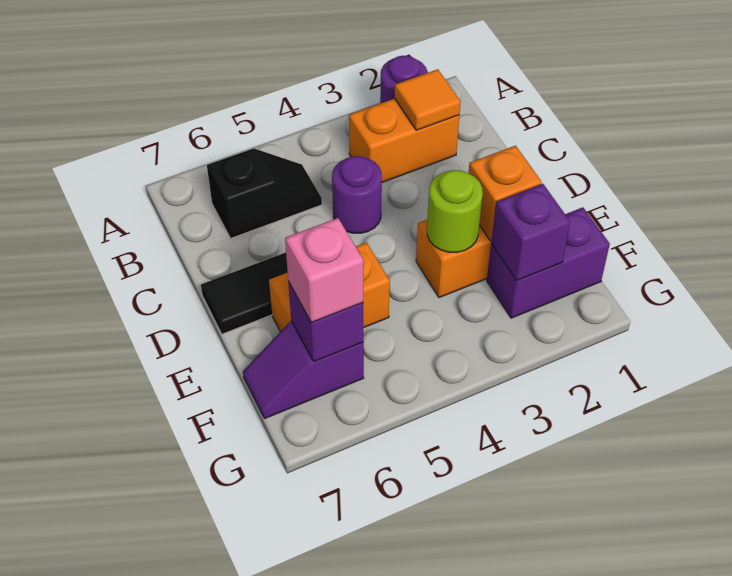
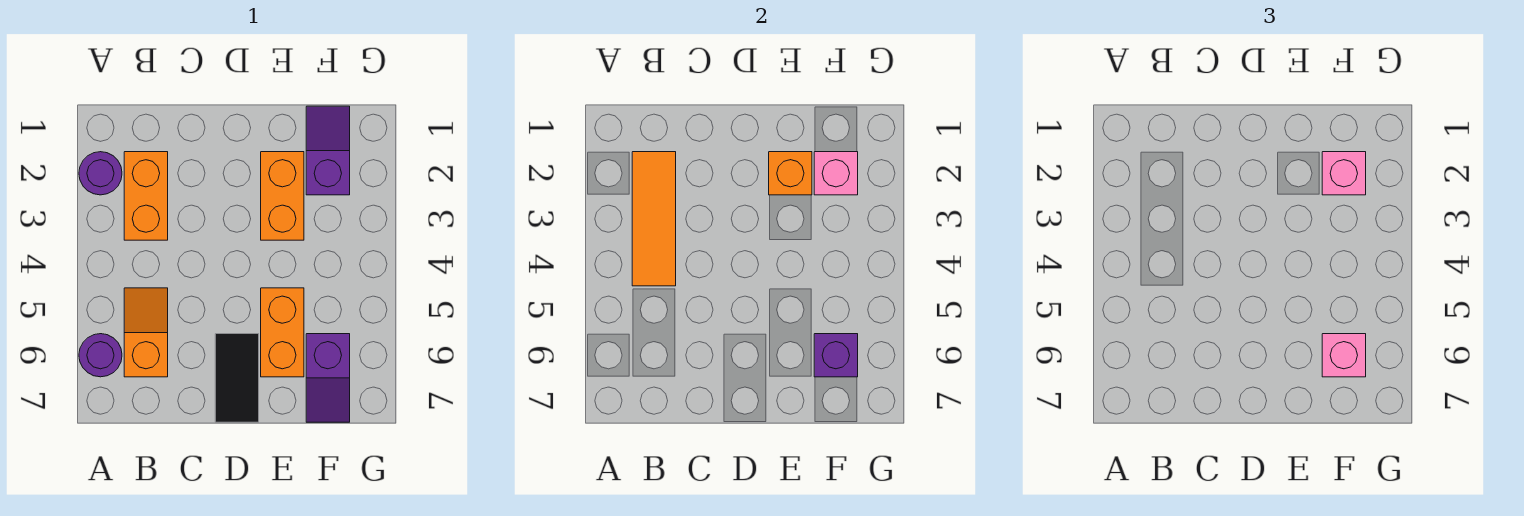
orange 1x1 tile [395,69,461,130] -> orange 1x3 tile [632,152,676,286]
black 1x2 slope [207,148,322,238] -> orange 1x2 slope [124,288,168,377]
purple 1x1 round brick [332,156,382,233] -> purple 1x1 round brick moved to [79,334,122,377]
lime 1x1 round brick [427,170,483,253] -> none
purple 1x2 brick [487,207,610,318] -> purple 1x2 slope [306,106,350,195]
purple 1x1 brick [491,184,570,280] -> pink 1x1 brick [814,152,858,195]
none -> pink 1x1 brick [1322,152,1366,195]

